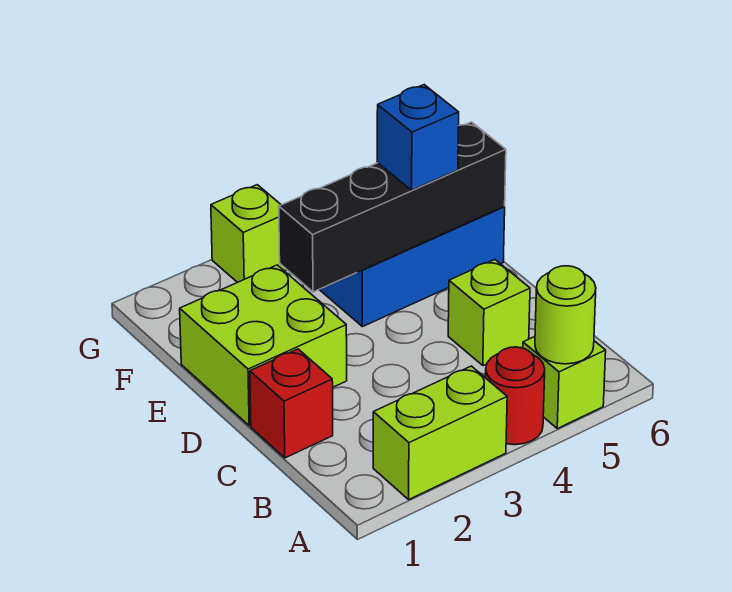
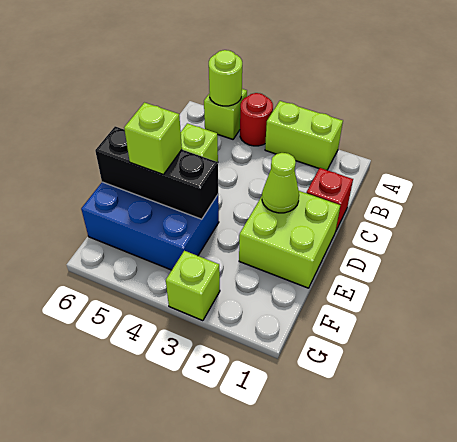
none -> lime 1x1 cone [262,153,299,213]
black 1x4 brick [279,122,506,292] -> black 1x3 brick [95,126,218,219]
blue 1x1 brick [377,85,459,190] -> lime 1x1 brick [124,103,182,174]

